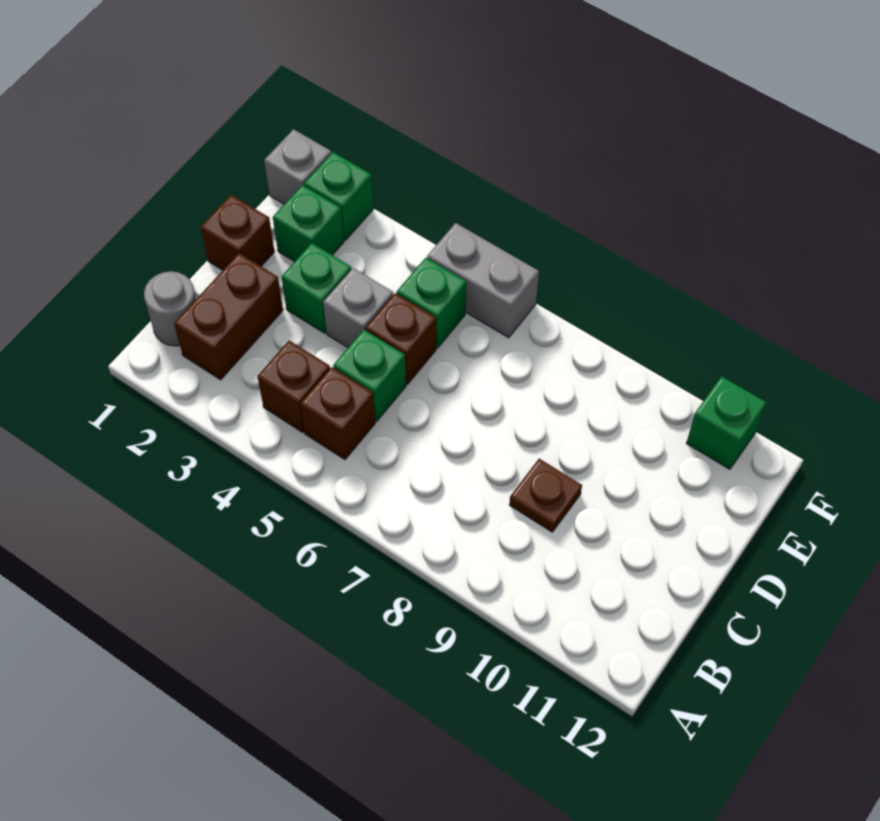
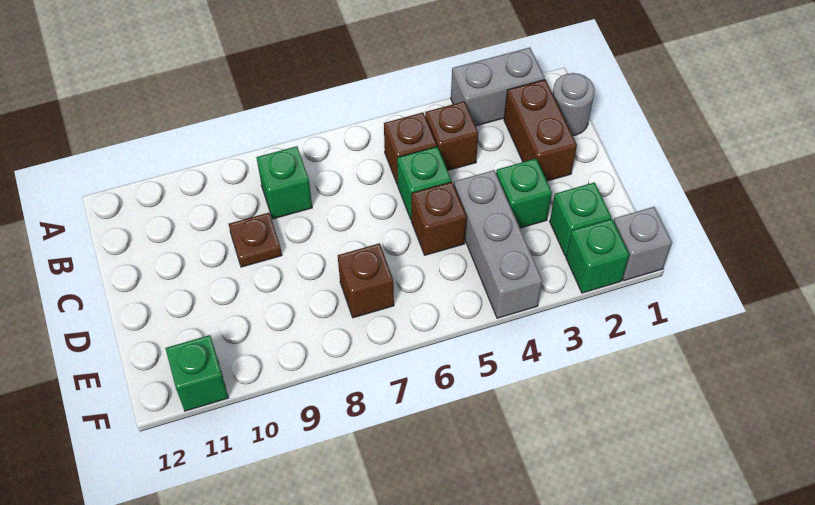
brown 1x1 brick [201,195,274,270] -> brown 1x1 brick moved to [338,243,394,318]
grey 1x1 brick [323,268,393,348] -> grey 1x3 brick [454,170,542,318]
green 1x1 brick [397,258,466,348] -> green 1x1 brick moved to [256,146,312,219]
grey 1x2 brick [427,223,539,338] -> grey 1x2 brick moved to [451,48,545,126]

